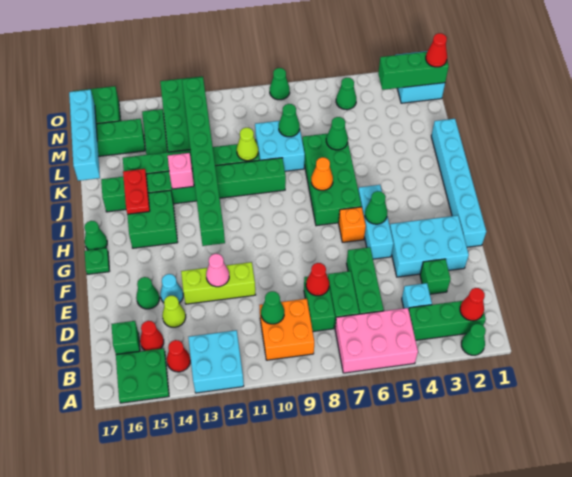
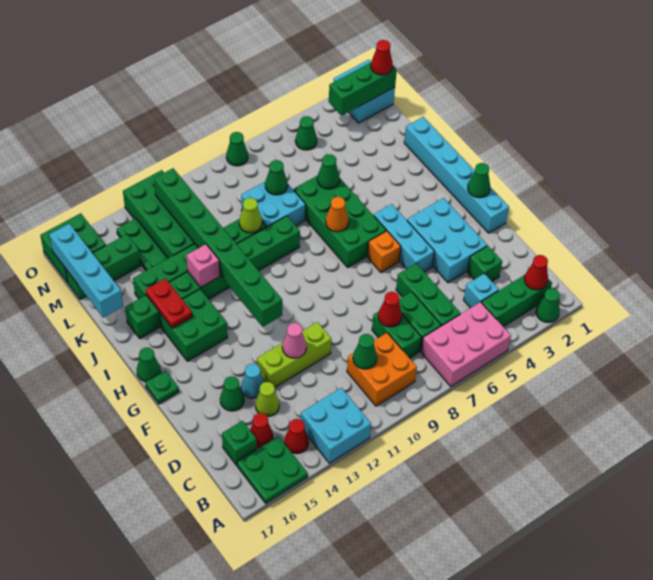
cyan 2x3 brick [390,215,469,277] -> cyan 2x3 brick turned to [407,198,487,283]
green 1x1 cone [365,191,387,224] -> green 1x1 cone moved to [468,163,490,198]

